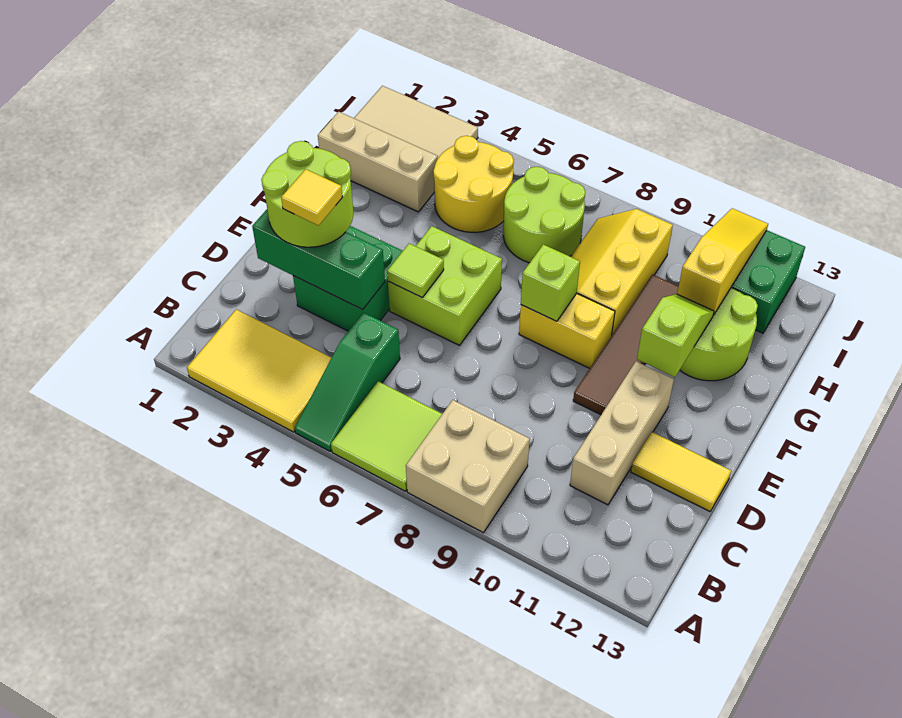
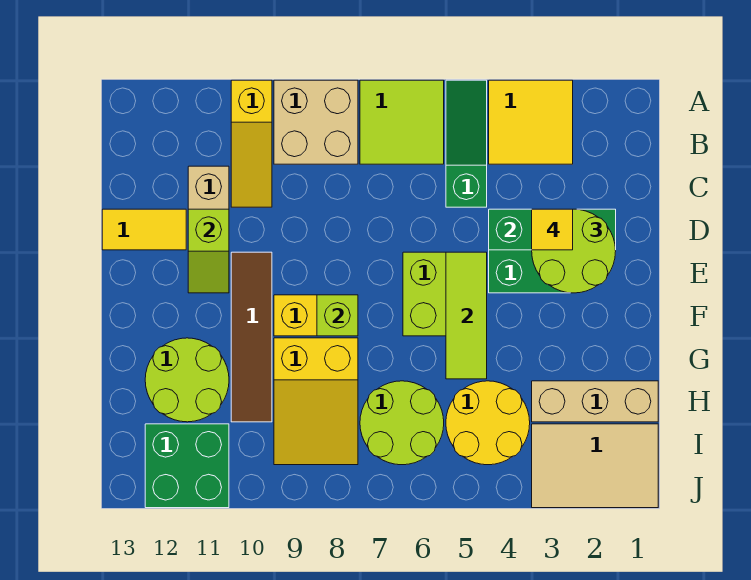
yellow 2x3 tile [187,309,331,432] -> yellow 2x2 tile [489,80,573,164]
lime 1x1 tile [387,244,444,297] -> lime 1x3 tile [446,252,487,379]
lime 1x2 slope [637,294,714,377] -> lime 1x2 slope moved to [188,209,229,293]
yellow 2x3 slope [571,209,673,334] -> yellow 2x3 slope turned to [274,338,358,465]
yellow 1x3 slope [677,208,768,315] -> yellow 1x3 slope moved to [231,80,272,207]

